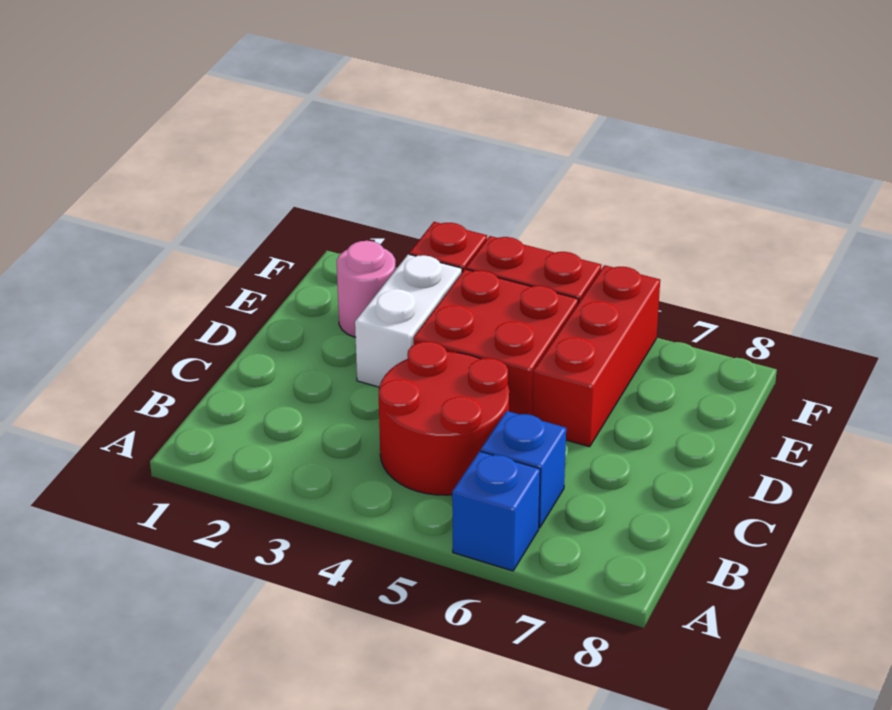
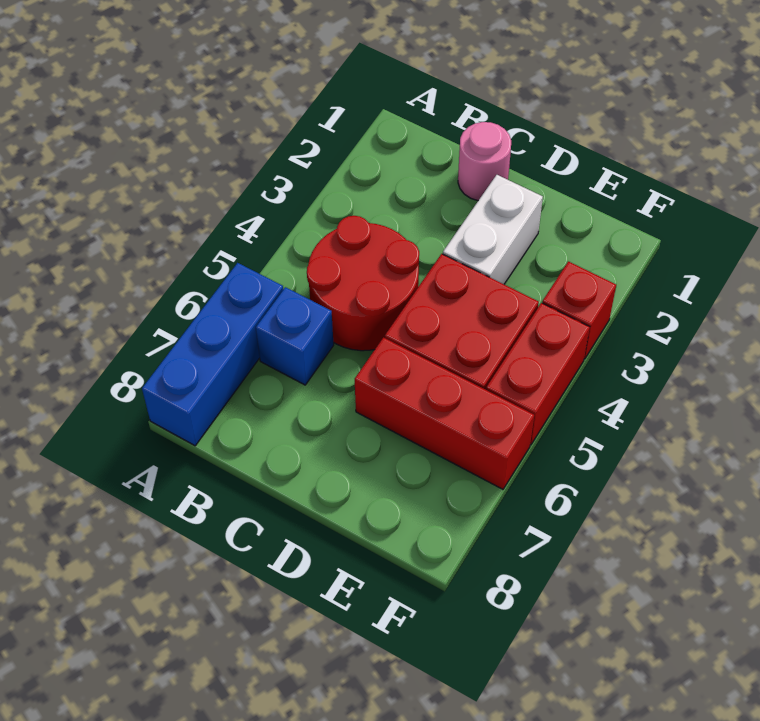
blue 1x1 brick [452,451,540,571] -> blue 1x3 brick [142,263,283,446]
white 1x2 brick [355,254,462,387] -> white 1x2 brick turned to [443,175,543,284]
pink 1x1 round brick [337,241,396,337] -> pink 1x1 round brick moved to [458,122,511,201]

